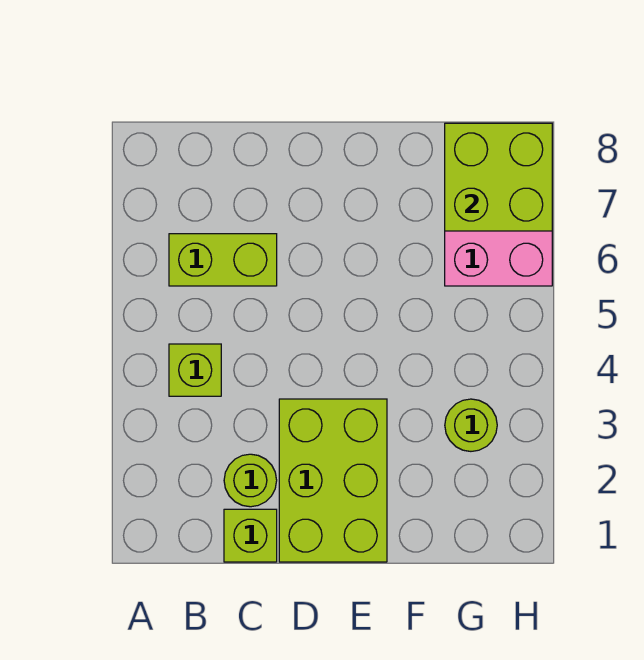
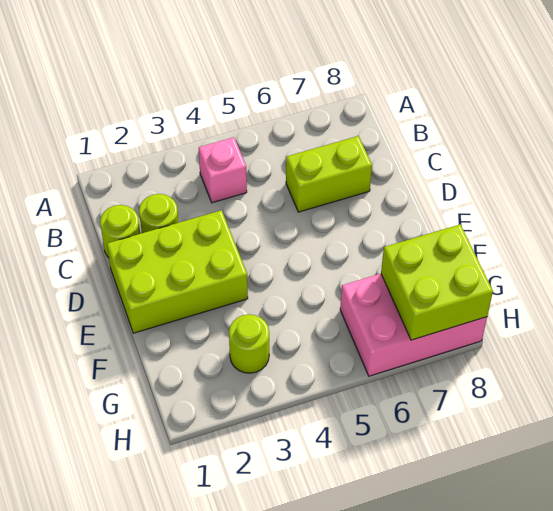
lime 1x1 brick [169,344,221,396] -> pink 1x1 brick [199,137,247,203]
lime 1x2 brick [169,234,277,286] -> lime 1x2 brick turned to [286,136,372,212]
lime 1x1 brick [224,509,277,562] -> lime 1x1 round brick [100,205,140,257]

